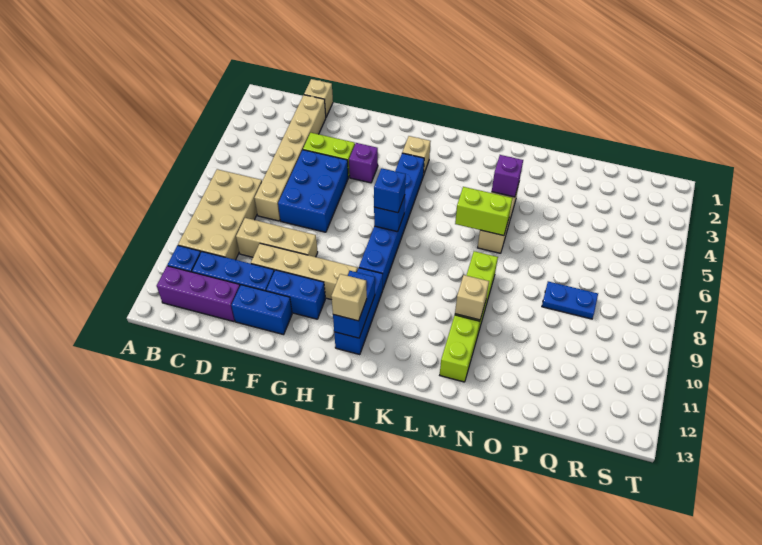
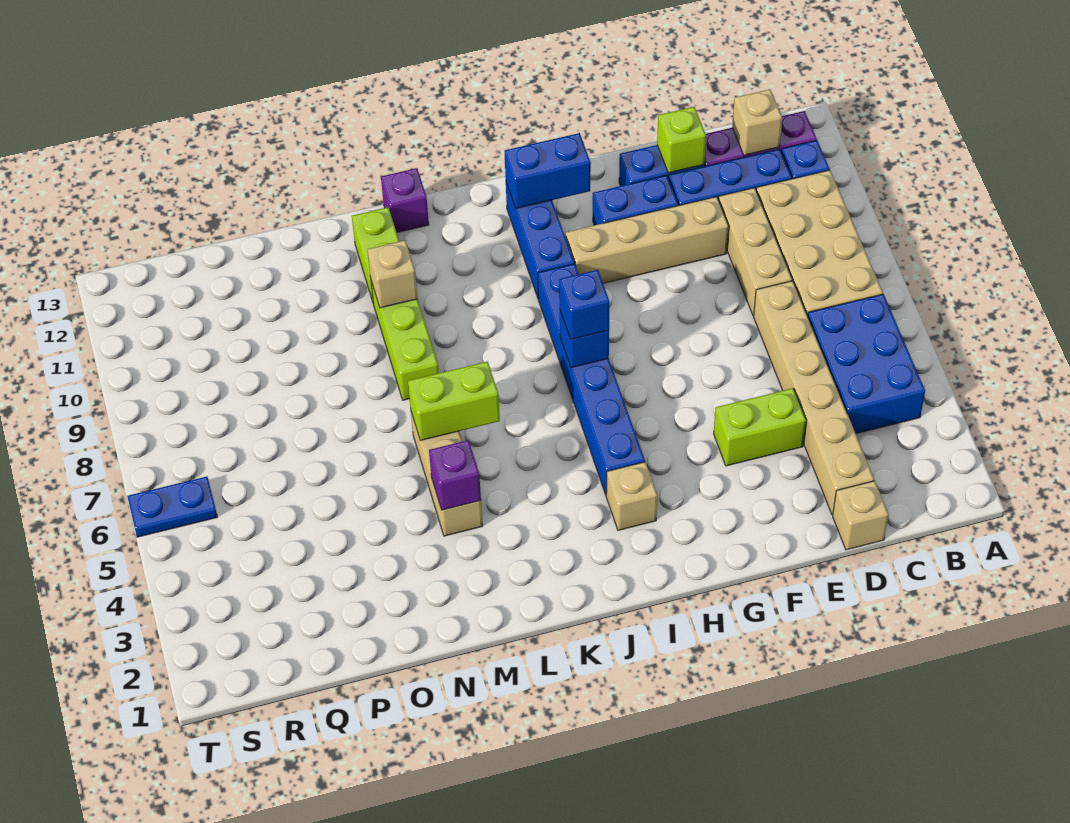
tan 1x3 brick [236,218,318,257] -> tan 1x3 brick turned to [718,188,792,316]
blue 2x3 brick [278,150,348,232] -> blue 2x3 brick moved to [808,294,925,434]
none -> lime 1x1 brick [657,107,706,173]
purple 1x1 brick [349,143,378,183] -> purple 1x1 brick moved to [381,168,429,233]
blue 1x2 brick [333,271,375,338] -> blue 1x2 brick turned to [504,133,591,208]
tan 1x1 brick [331,274,367,321] -> tan 1x1 brick moved to [732,89,782,155]
blue 1x2 plate [542,281,598,319] -> blue 1x2 plate moved to [127,477,217,537]

